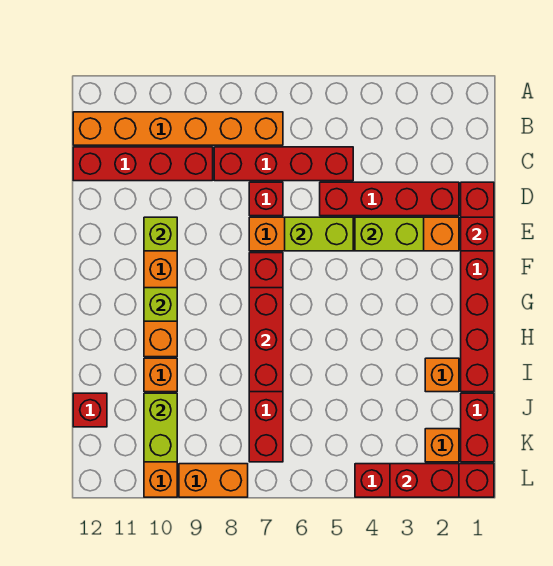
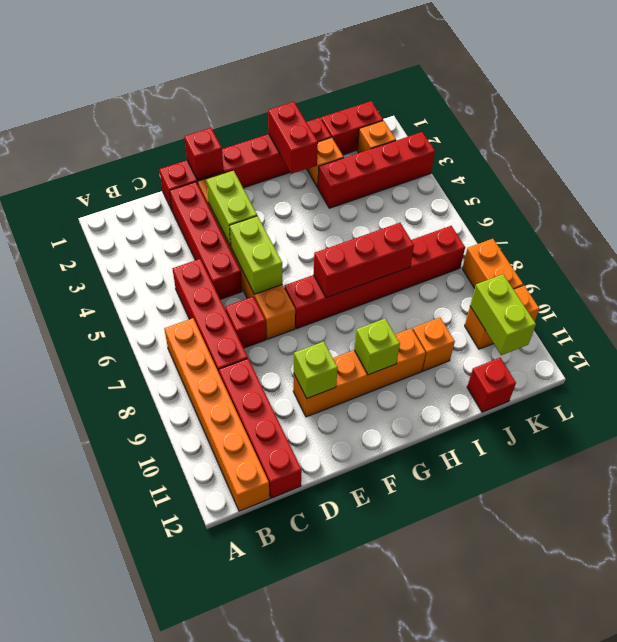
lime 1x2 brick [144,393,177,462] -> lime 1x2 brick turned to [470,274,536,355]
red 1x4 brick [355,464,494,497] -> red 1x4 brick turned to [318,132,435,208]
red 1x2 brick [390,464,459,497] -> red 1x2 brick moved to [268,102,318,174]

